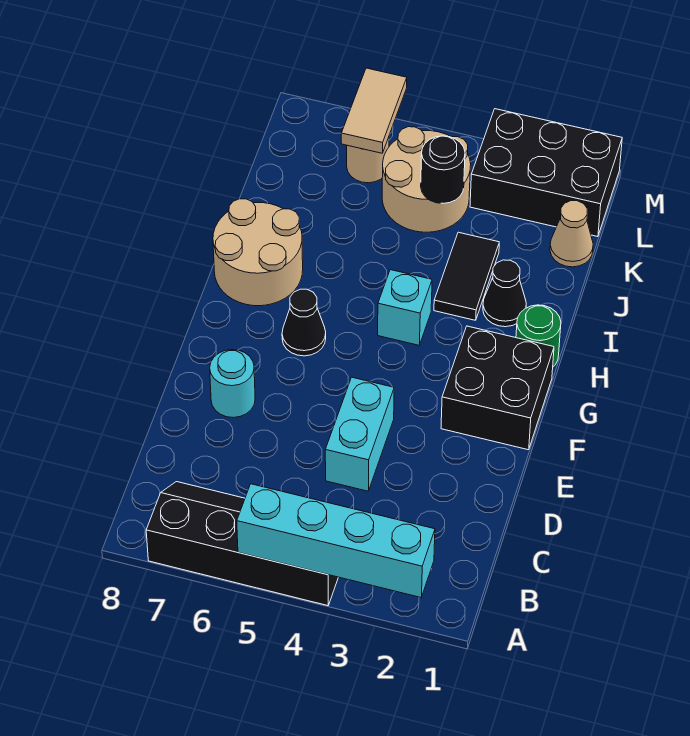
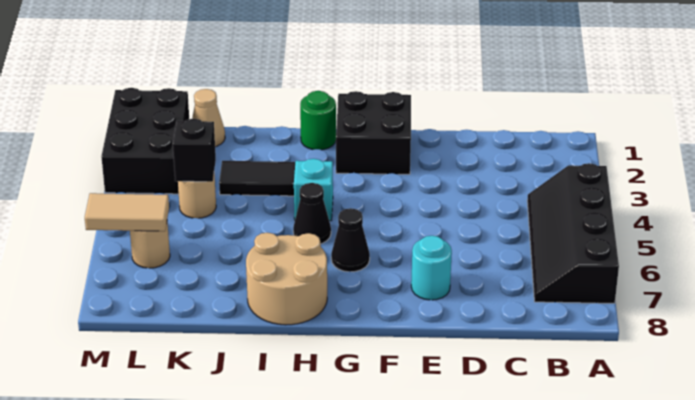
cyan 1x4 brick [237,484,435,597] -> none
cyan 1x2 brick [325,377,394,491] -> none
black 1x1 cone [483,260,526,327] -> black 1x1 cone moved to [293,183,331,244]
tan 2x2 round brick [382,127,471,232] -> tan 1x1 round brick [178,174,216,218]
black 1x1 round brick [421,136,465,203] -> black 1x1 brick [173,119,216,182]

